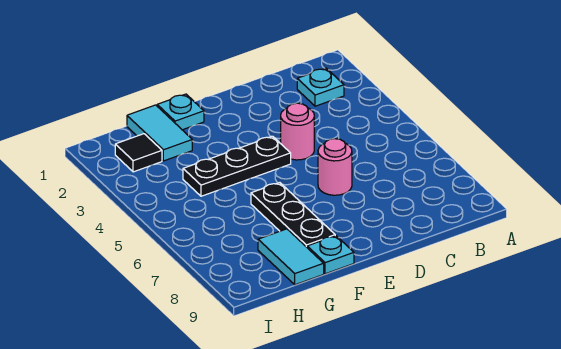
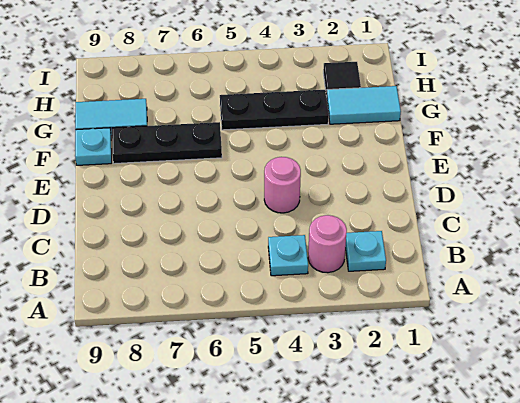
pink 1x1 round brick [318,139,352,195] -> pink 1x1 round brick moved to [308,215,347,273]
black 1x3 plate [183,136,291,196] -> black 1x3 plate turned to [220,90,329,130]
cyan 1x1 plate [157,94,204,130] -> cyan 1x1 plate moved to [268,235,308,276]

